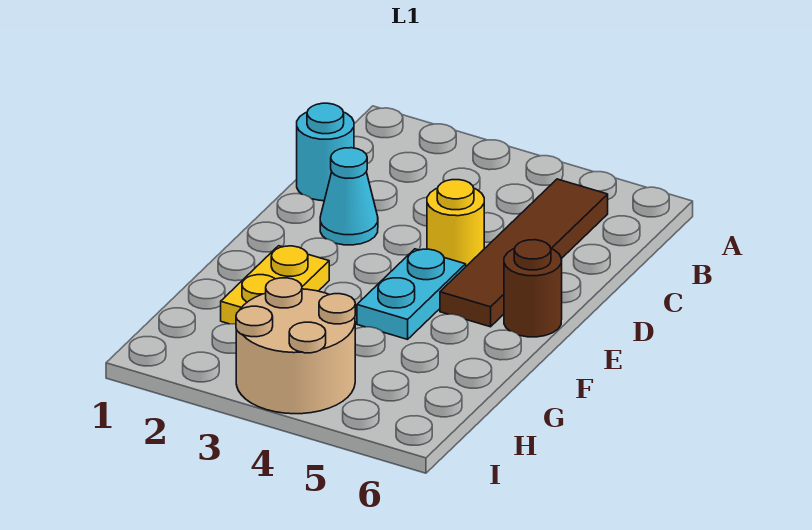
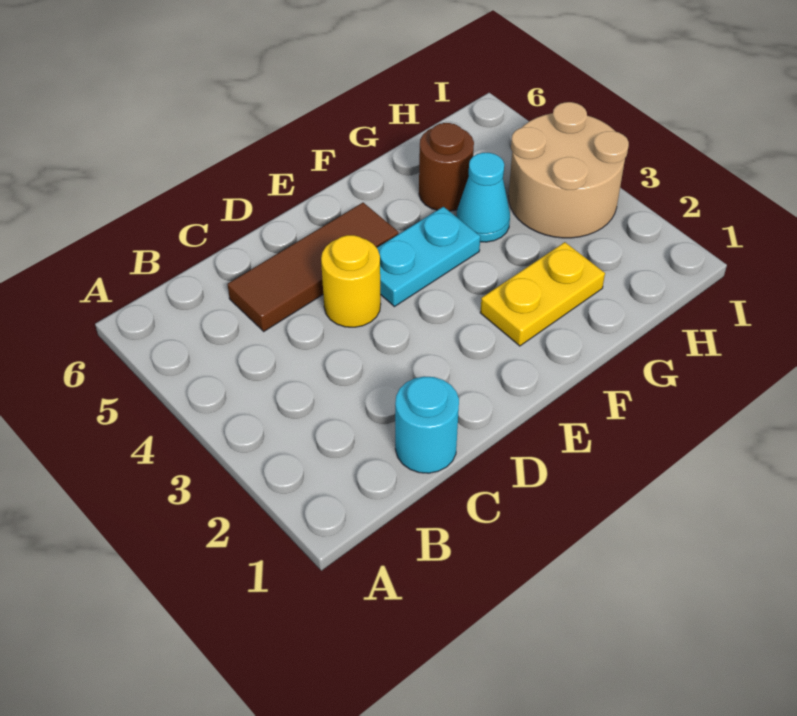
brown 1x4 tile [440,179,608,327] -> brown 1x3 tile [227,203,398,331]
cyan 1x1 cone [320,148,378,245] -> cyan 1x1 cone moved to [456,153,510,242]
brown 1x1 round brick [504,240,562,337] -> brown 1x1 round brick moved to [419,123,474,211]

